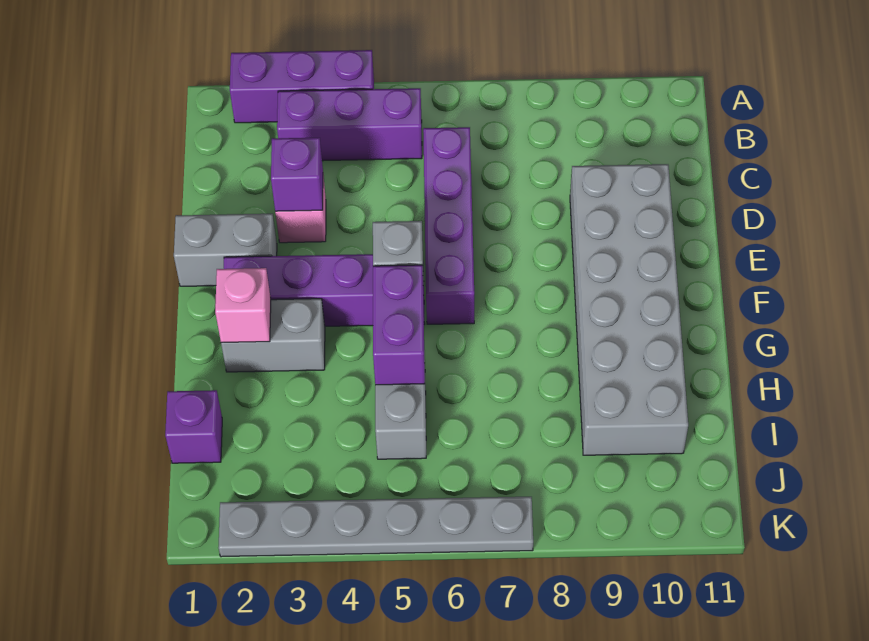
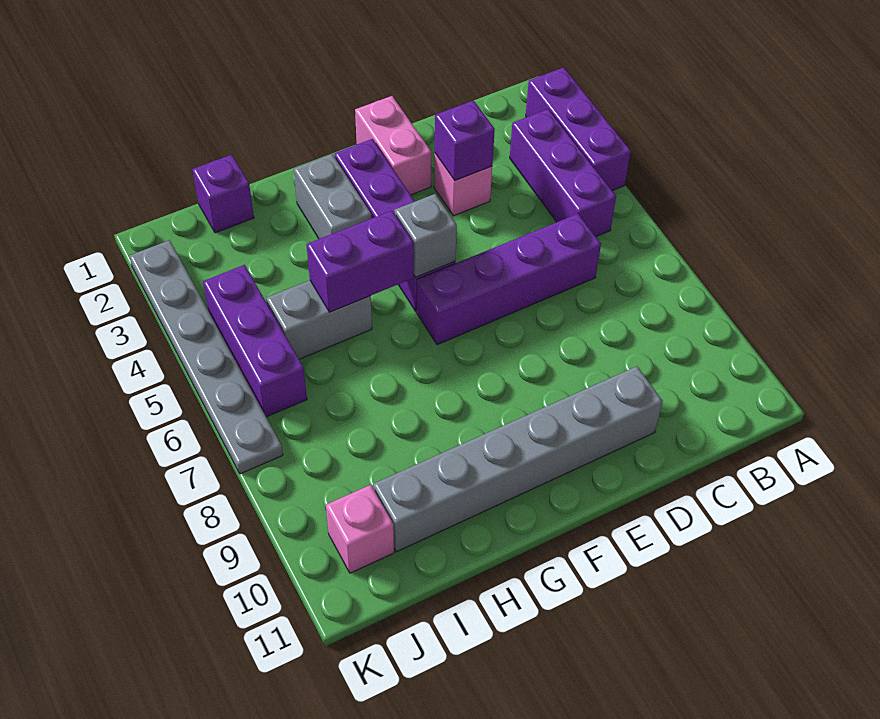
grey 2x6 brick [570,164,688,455] -> grey 1x6 brick [373,366,663,552]
grey 1x2 brick [174,214,277,286] -> pink 1x2 brick [355,96,432,195]
pink 1x1 brick [215,268,271,343] -> pink 1x1 brick moved to [326,485,394,573]
none -> purple 1x3 brick [203,265,307,417]

